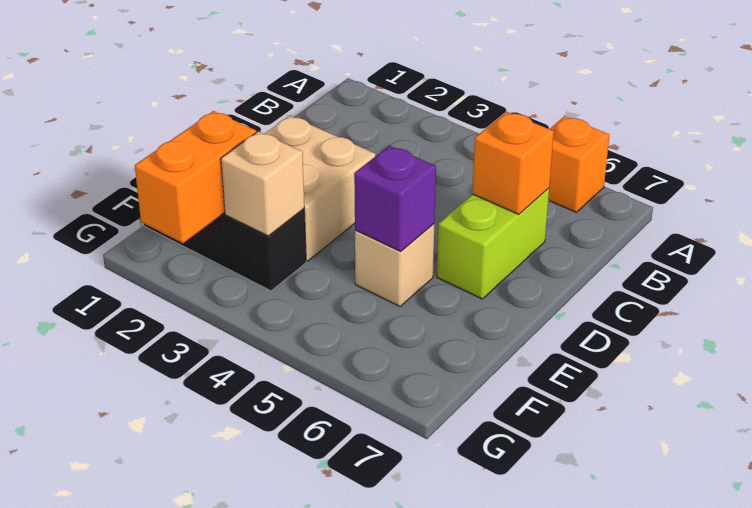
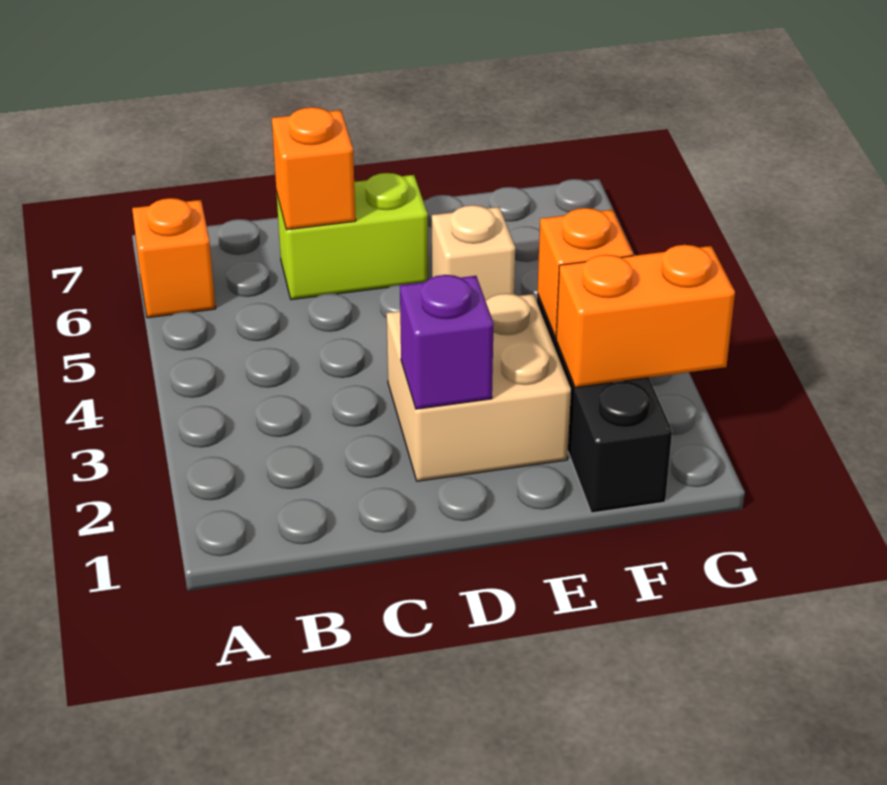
purple 1x1 brick [354,146,436,251] -> purple 1x1 brick moved to [400,275,494,409]
tan 1x1 brick [221,131,304,236] -> orange 1x1 brick [537,208,633,338]

